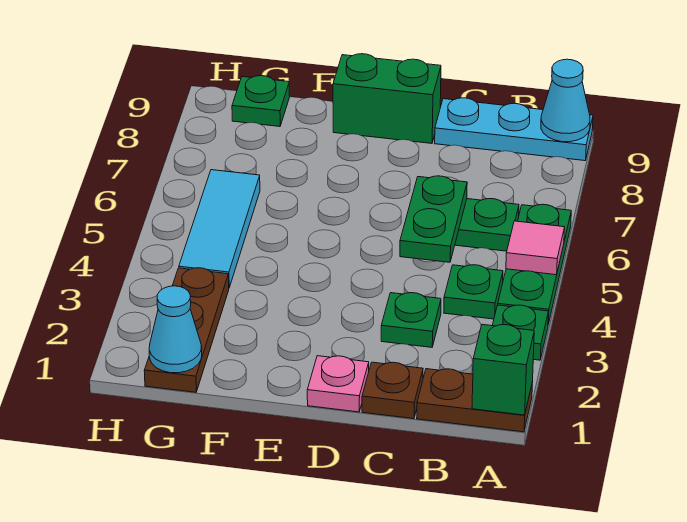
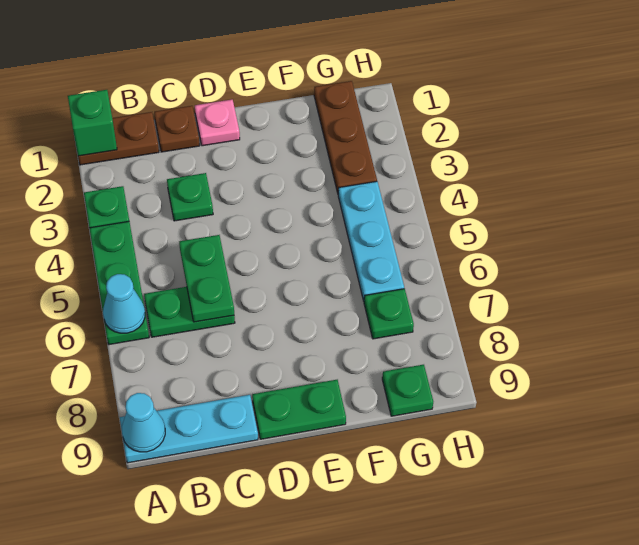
pink 1x1 tile [506,221,565,275] -> none
green 1x1 plate [444,265,503,319] -> green 1x1 plate moved to [364,289,414,339]
green 1x2 brick [333,54,441,143] -> green 1x2 plate [252,380,346,439]
cyan 1x1 cone [149,286,202,373] -> cyan 1x1 cone moved to [103,274,145,333]
cyan 1x3 tile [179,170,260,287] -> cyan 1x3 plate [338,181,404,301]

